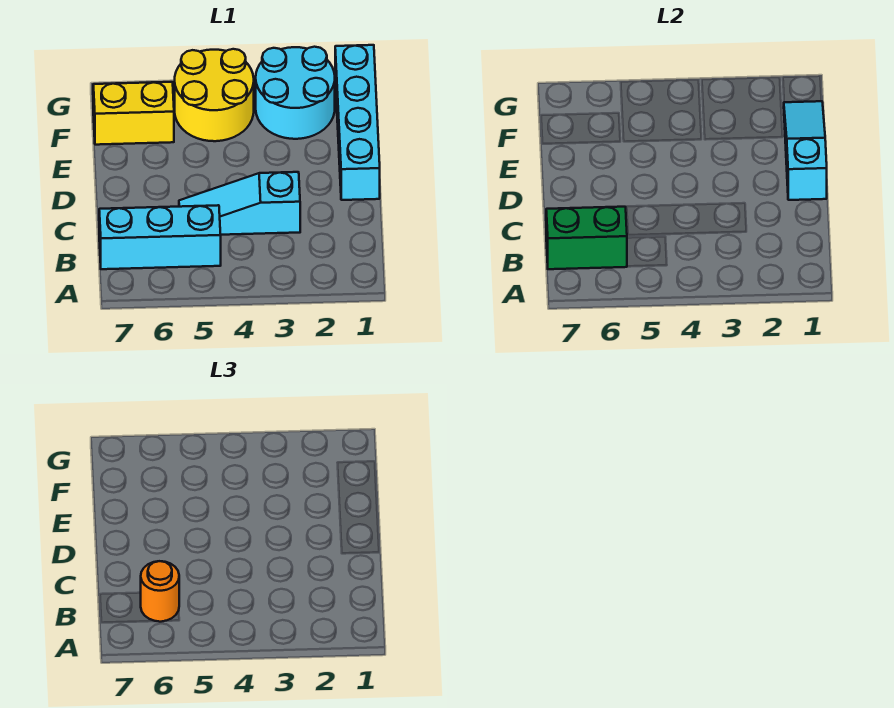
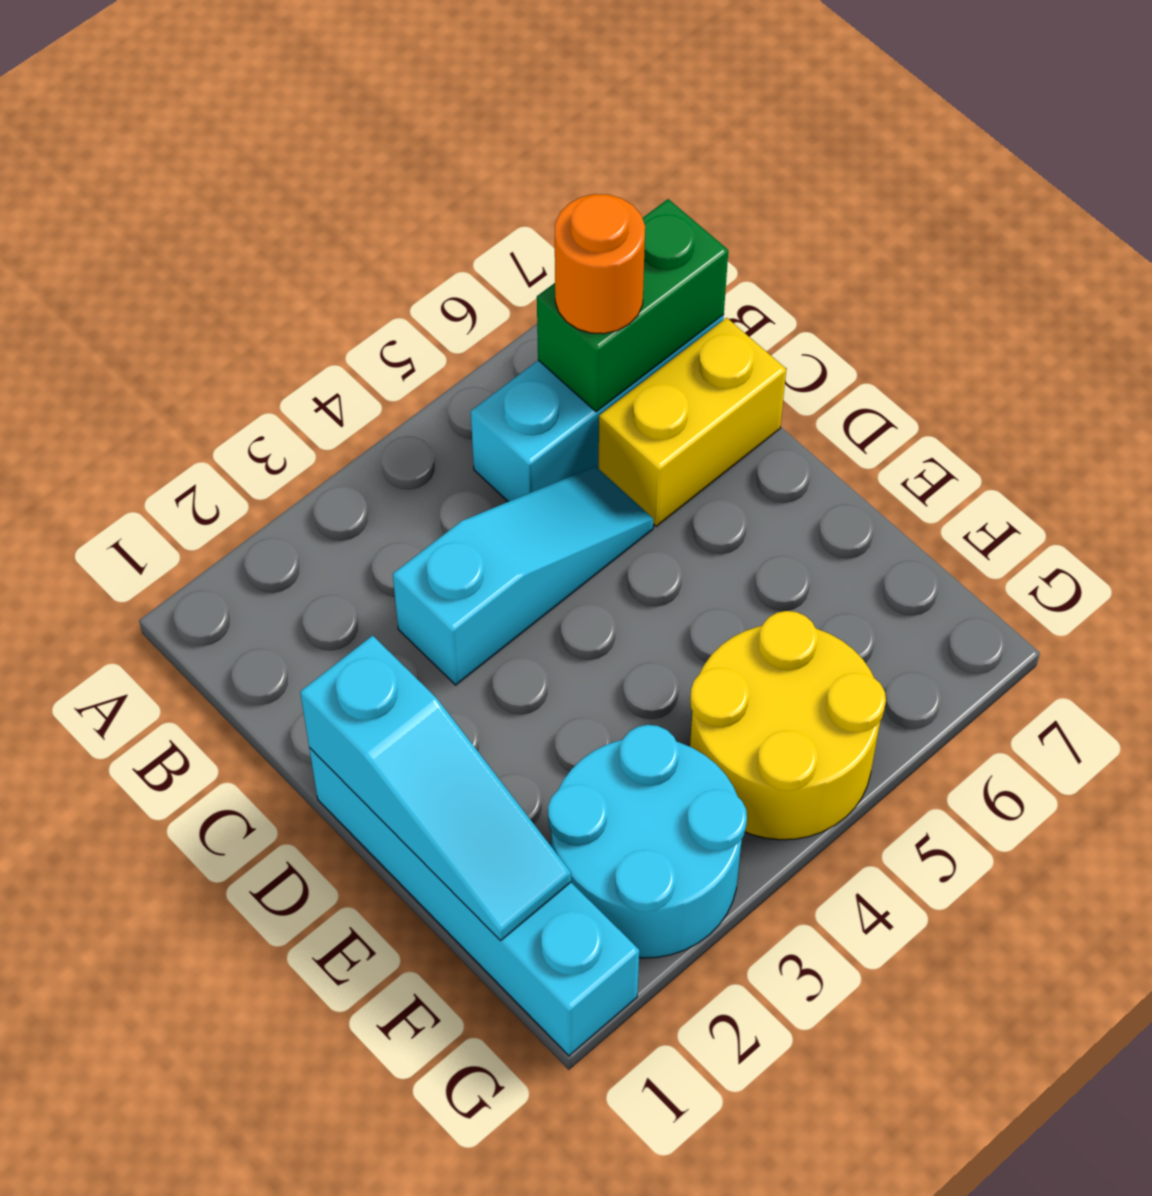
yellow 1x2 brick [93,82,174,145] -> yellow 1x2 brick moved to [599,318,786,526]

